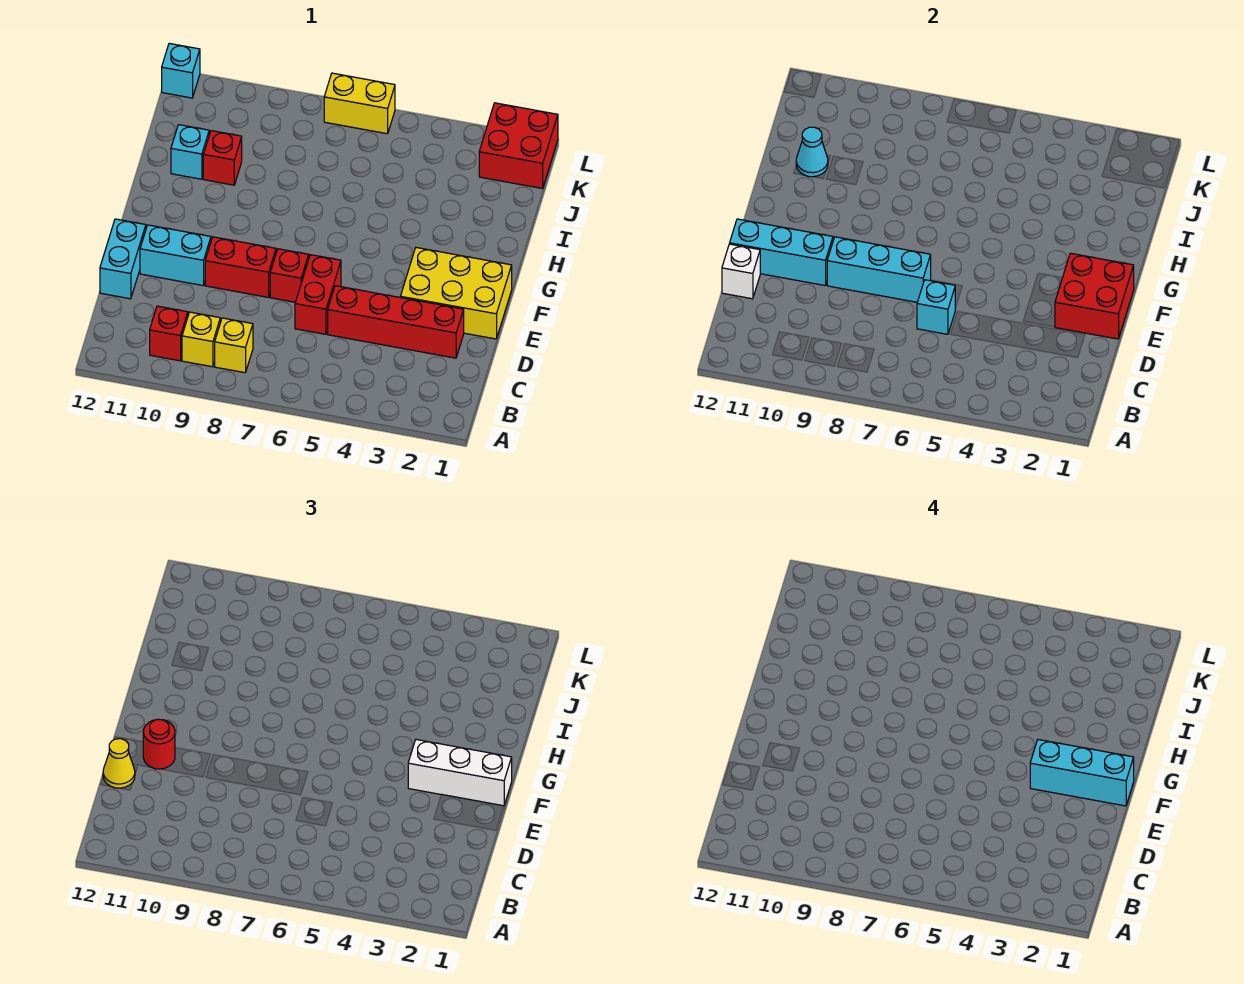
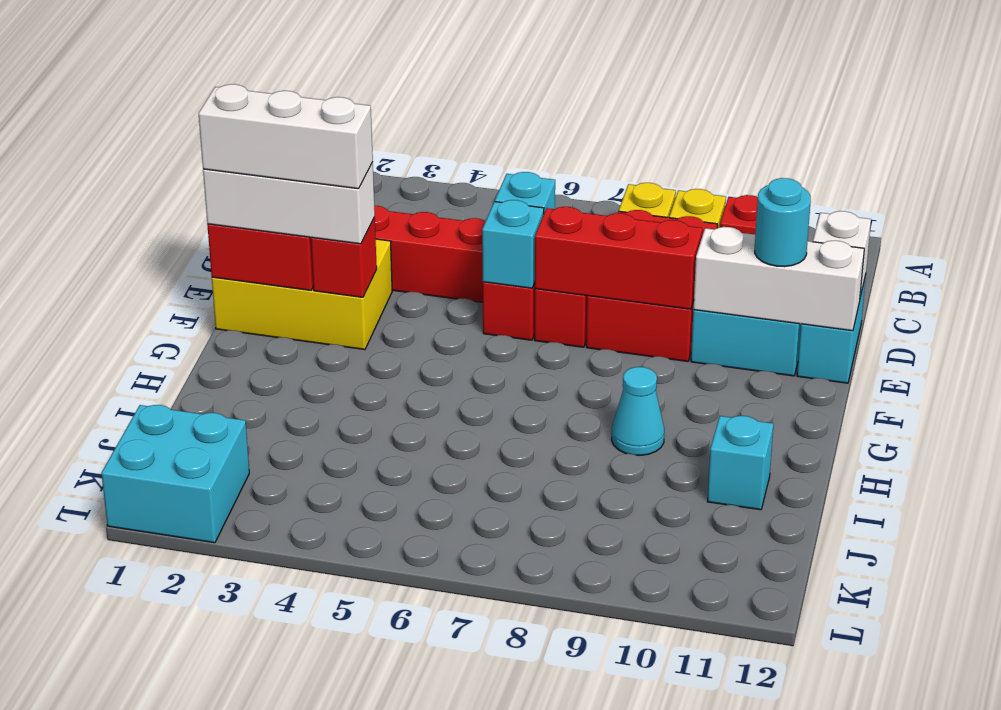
yellow 1x1 cone [103,739,135,788] -> none
cyan 1x3 brick [827,237,931,302] -> red 1x3 brick [535,207,702,309]
red 1x2 brick [205,237,276,297] -> red 2x3 brick [586,210,717,362]
cyan 1x3 brick [730,219,833,285] -> white 1x3 brick [693,227,864,331]
red 1x1 round brick [143,719,175,769] -> cyan 1x1 round brick [755,178,811,267]
cyan 1x3 brick [1030,740,1134,806] -> white 1x3 brick [198,84,373,189]
red 1x1 brick [203,131,242,185] -> red 1x1 brick moved to [311,217,377,297]
cyan 1x1 cone [796,127,828,177] -> cyan 1x1 cone moved to [612,367,664,455]
red 2x2 brick [479,103,558,189] -> cyan 2x2 brick [101,405,249,543]
yellow 1x2 brick [324,73,395,134] -> none
cyan 1x1 brick [162,43,200,98] -> cyan 1x1 brick moved to [482,200,544,288]

